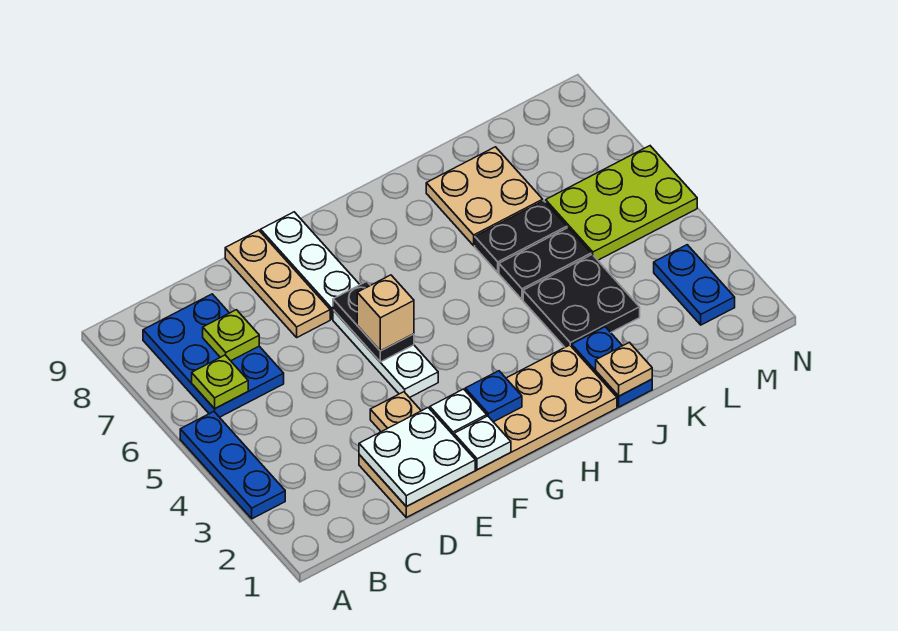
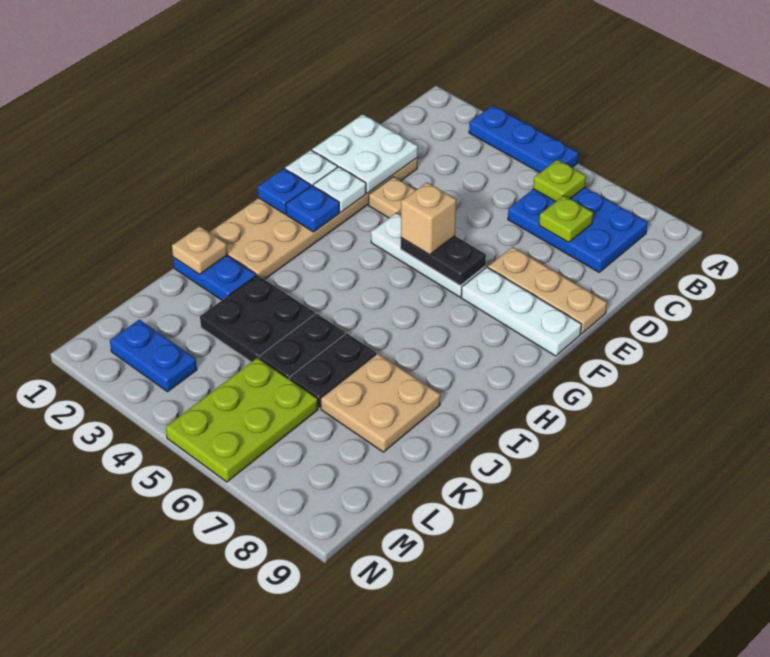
none -> blue 1x1 plate [258,169,311,214]

